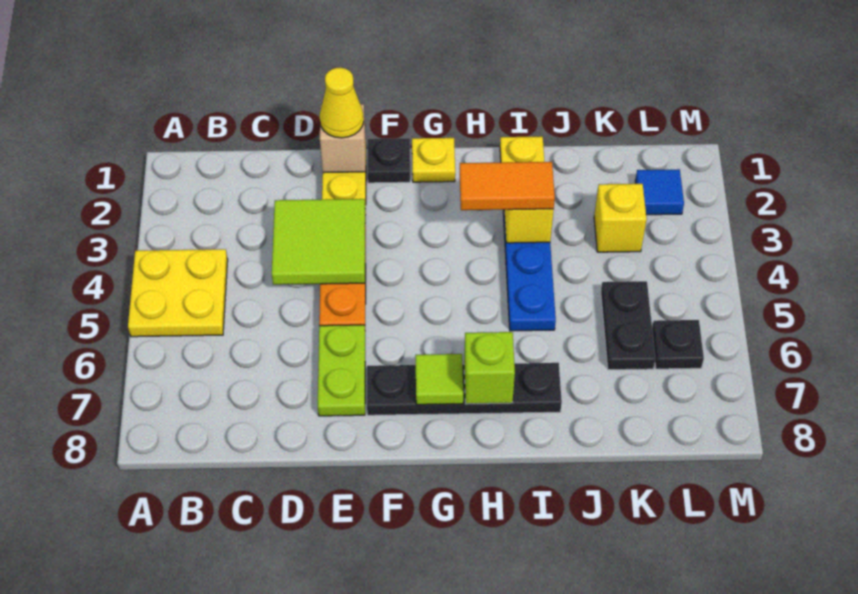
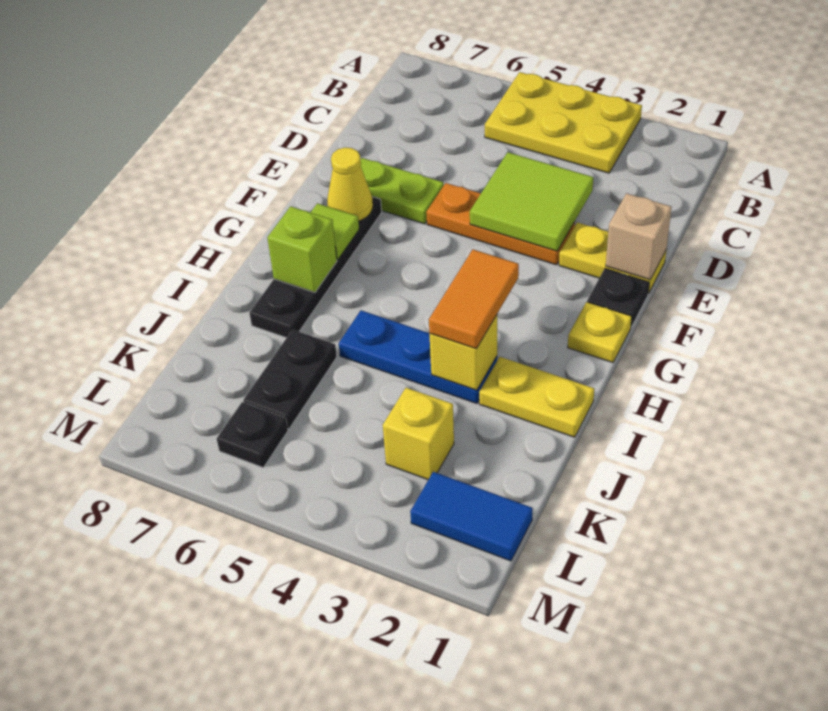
yellow 2x2 plate [128,249,228,337] -> yellow 2x3 plate [485,72,642,173]
yellow 1x1 cone [320,68,364,138] -> yellow 1x1 cone moved to [327,148,373,221]
black 1x2 plate [601,281,655,370] -> black 1x2 plate turned to [243,330,337,429]
blue 1x1 tile [635,169,684,215] -> blue 1x2 tile [410,472,533,561]

